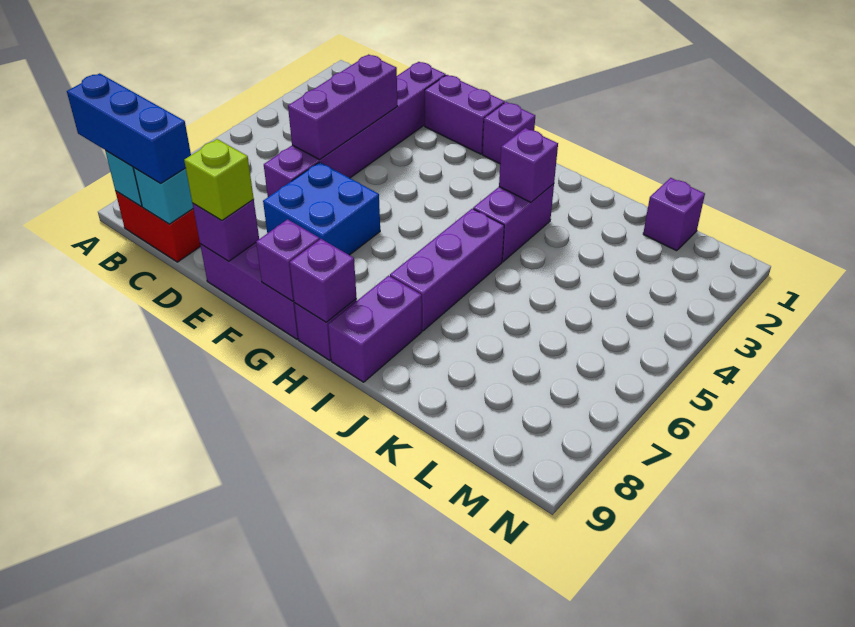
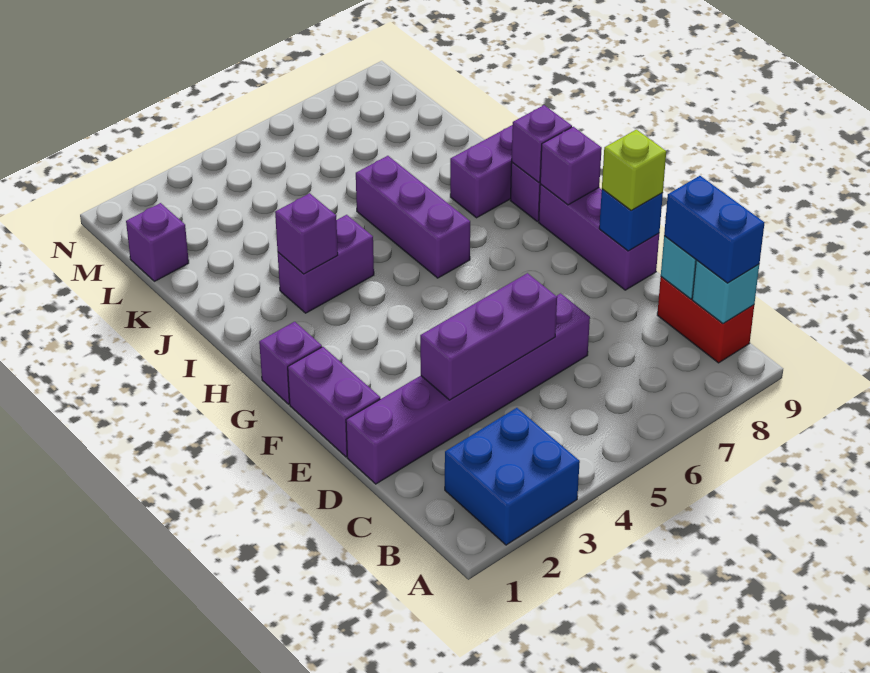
blue 1x3 brick [67,73,191,183] -> blue 1x2 brick [664,176,764,283]
blue 2x2 brick [263,162,380,255] -> blue 2x2 brick moved to [445,408,580,545]
purple 1x1 brick [193,199,259,261] -> blue 1x1 brick [599,189,663,251]
purple 1x3 brick [390,209,504,331] -> purple 1x3 brick turned to [356,156,470,278]

